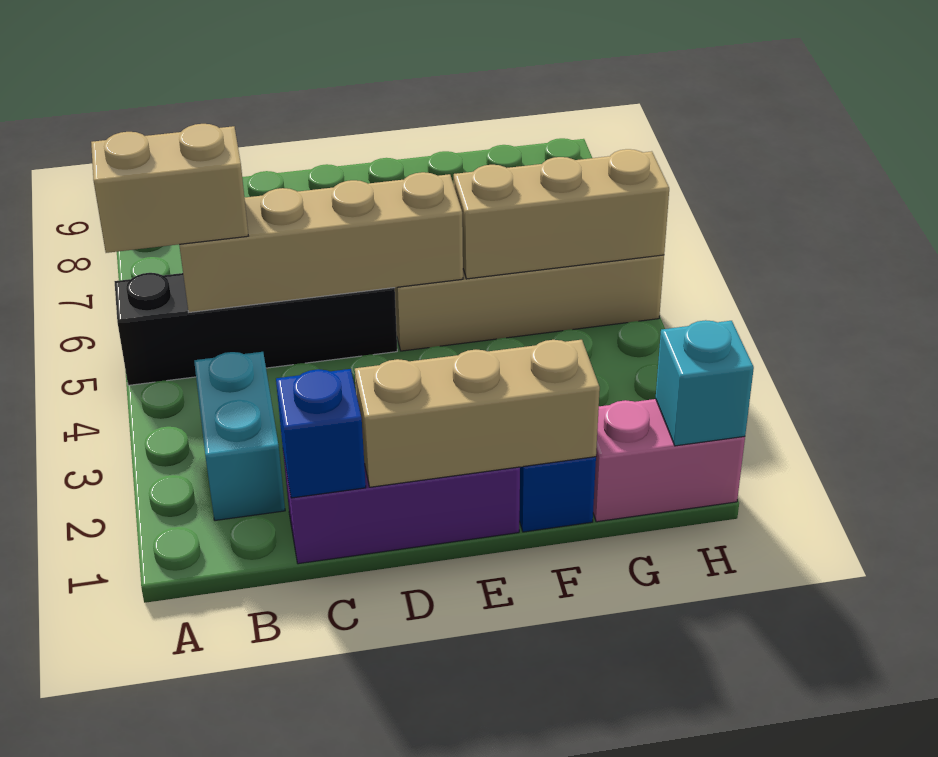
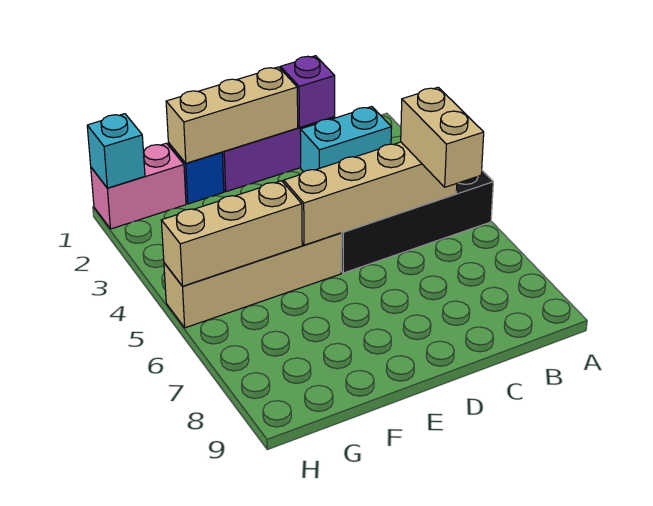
tan 1x2 brick [91,124,248,253] -> tan 1x2 brick turned to [401,87,484,187]
cyan 1x2 brick [194,352,285,520] -> cyan 1x2 brick turned to [300,107,391,172]
blue 1x1 brick [276,369,366,498] -> purple 1x1 brick [280,56,335,127]

